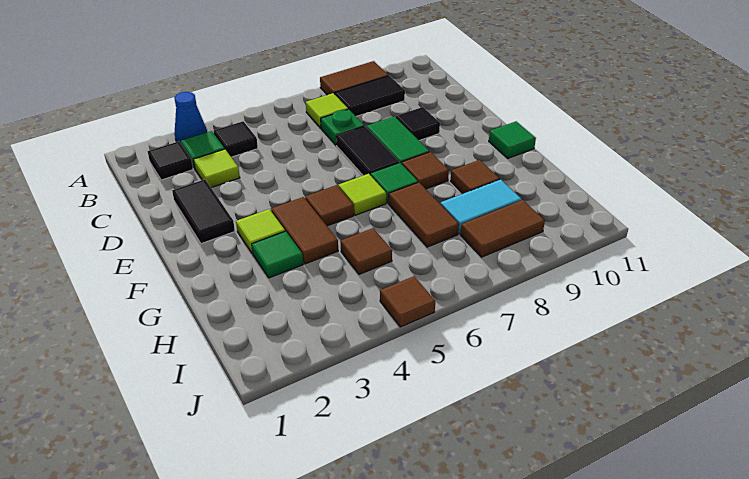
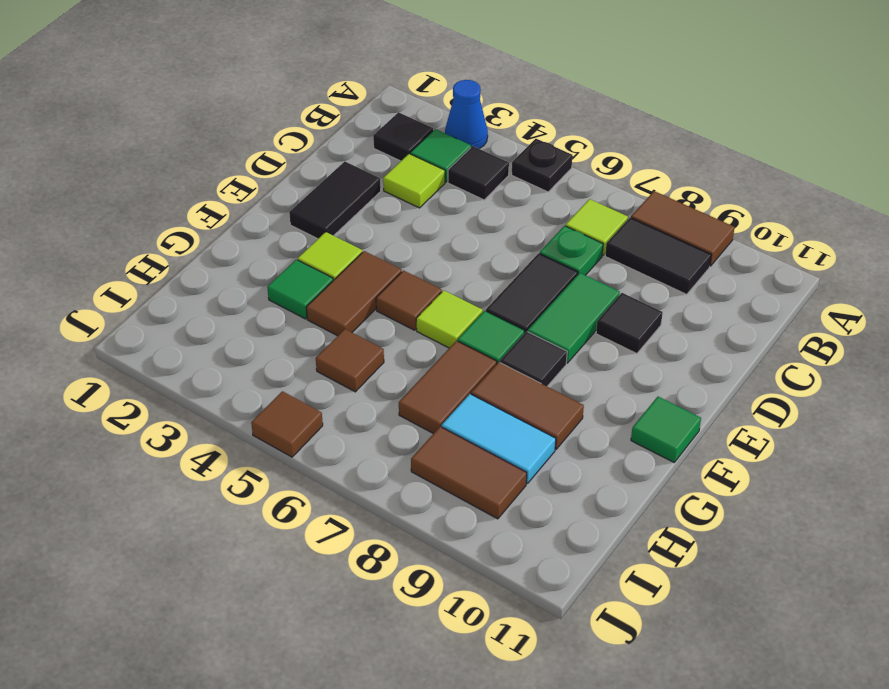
none -> black 1x1 plate [512,139,572,192]
brown 1x1 tile [402,152,449,189] -> black 1x1 tile [500,331,567,386]
brown 1x1 tile [451,160,500,194] -> brown 1x2 tile [471,362,584,449]

